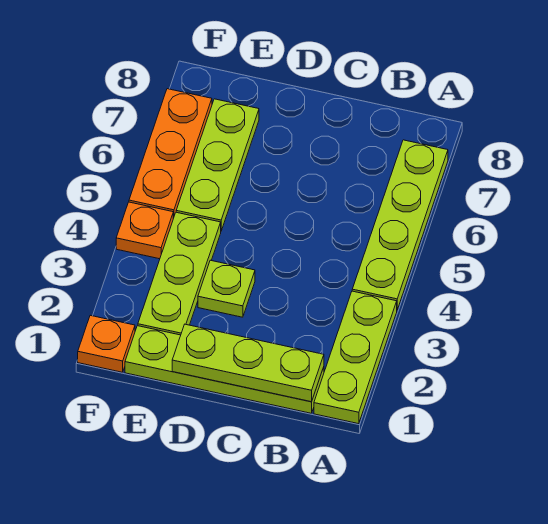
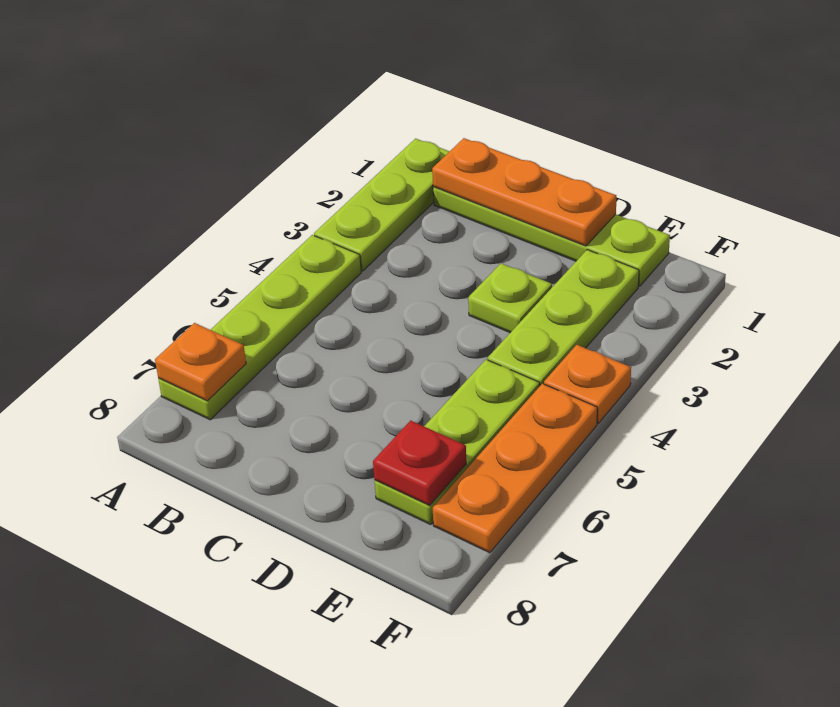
lime 1x3 plate [172,324,324,402] -> orange 1x3 plate [432,138,616,246]
none -> red 1x1 plate [373,421,466,506]
orange 1x1 plate [78,315,135,372] -> orange 1x1 plate moved to [155,323,246,401]

